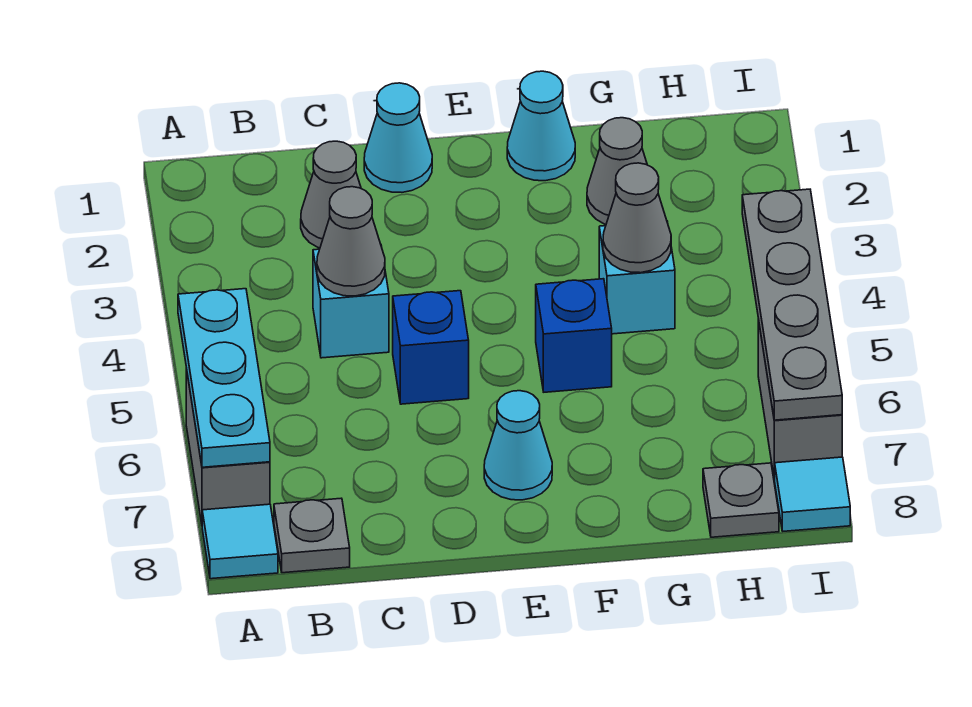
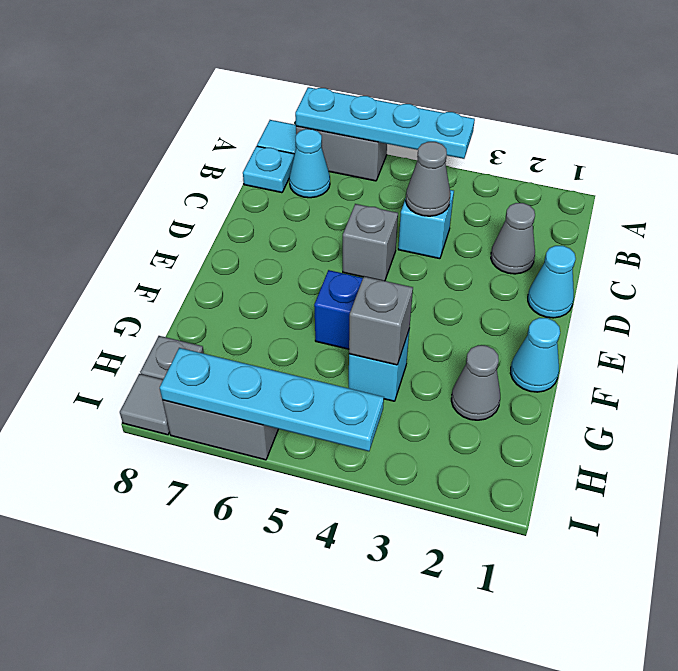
cyan 1x3 plate [178,289,270,467] -> cyan 1x4 plate [295,87,475,159]
grey 1x1 plate [274,498,350,573] -> cyan 1x1 plate [243,146,294,193]
blue 1x1 brick [393,291,469,404] -> grey 1x1 brick [343,204,398,281]
cyan 1x1 cone [484,391,552,500] -> cyan 1x1 cone moved to [289,129,330,198]
grey 1x1 cone [603,163,671,273] -> grey 1x1 brick [349,277,413,365]
grey 1x4 plate [742,189,842,420] -> cyan 1x4 plate [160,348,384,451]
cyan 1x1 tile [775,457,850,531] -> grey 1x1 tile [120,374,170,435]

